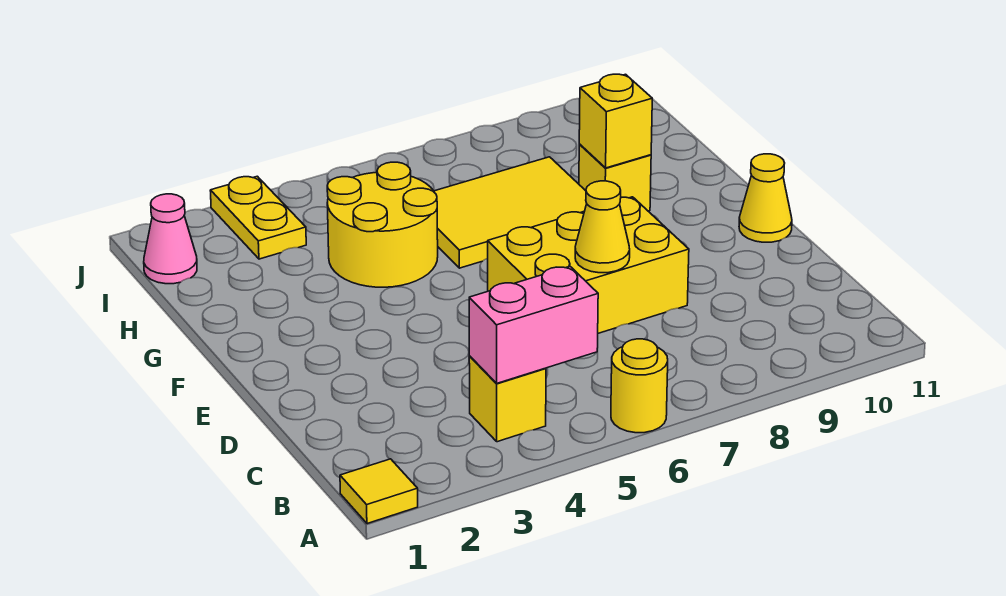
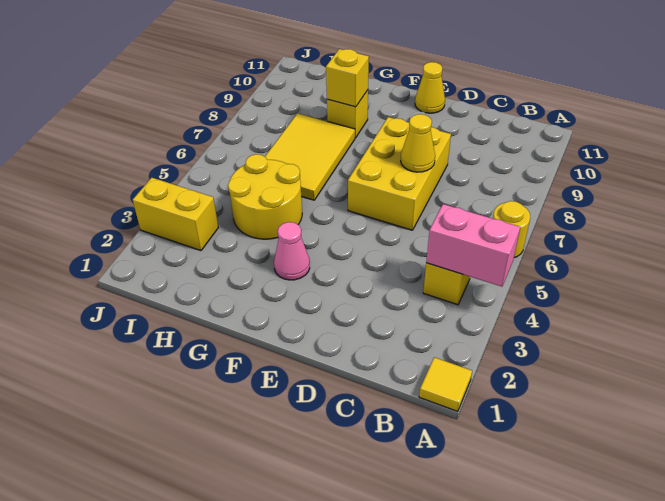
pink 1x2 brick [469,266,598,383] -> pink 1x2 brick turned to [426,204,520,287]
pink 1x1 cone [144,194,197,284] -> pink 1x1 cone moved to [274,222,310,280]
yellow 1x2 plate [210,176,306,259] -> yellow 1x2 brick [133,178,218,251]

